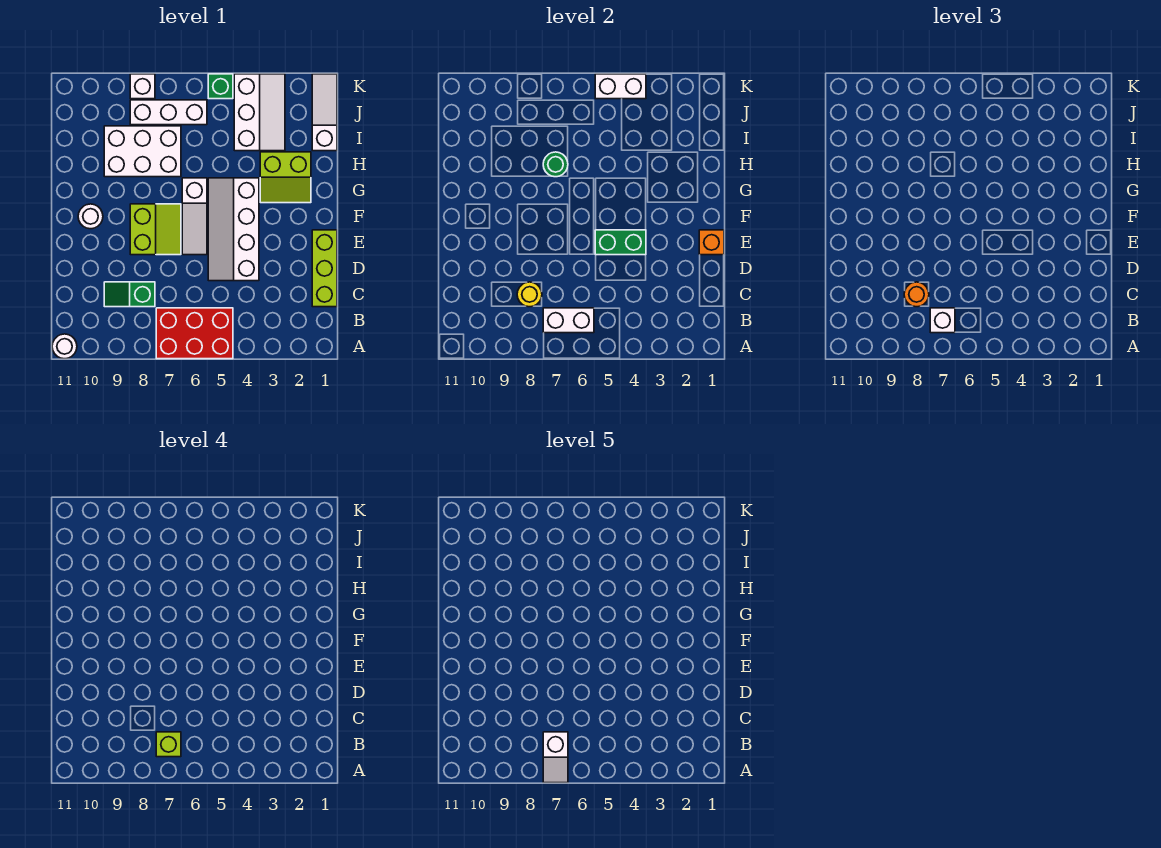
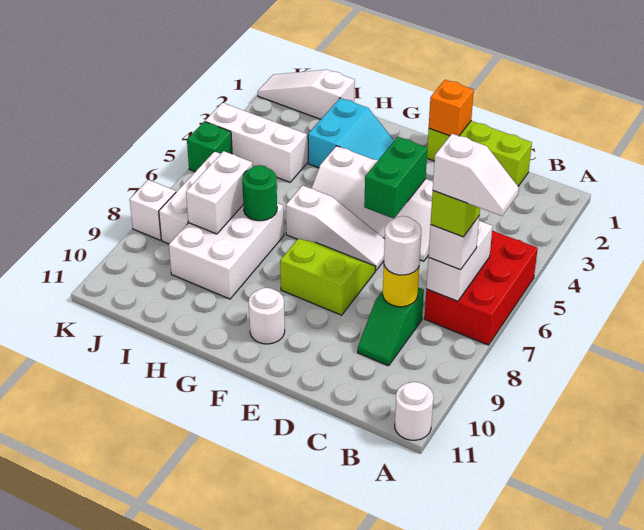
orange 1x1 round brick [904,282,929,307] -> white 1x1 round brick [384,216,421,275]
lime 2x2 slope [260,152,311,203] -> cyan 2x2 slope [308,98,394,168]
white 1x2 brick [595,74,646,99] -> white 1x2 brick moved to [186,151,252,234]

